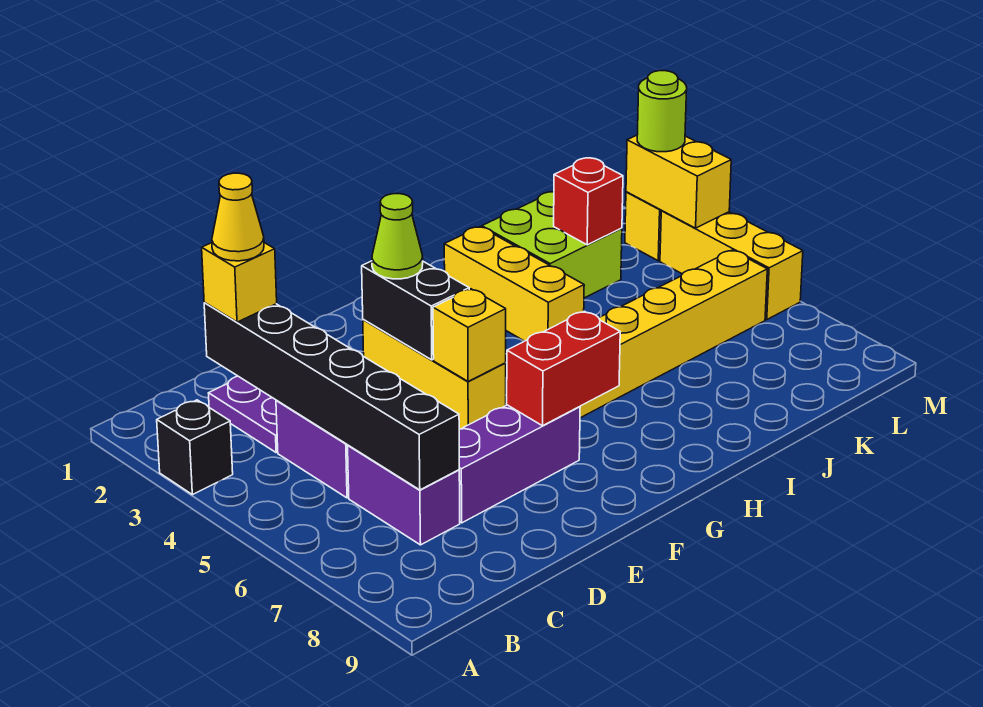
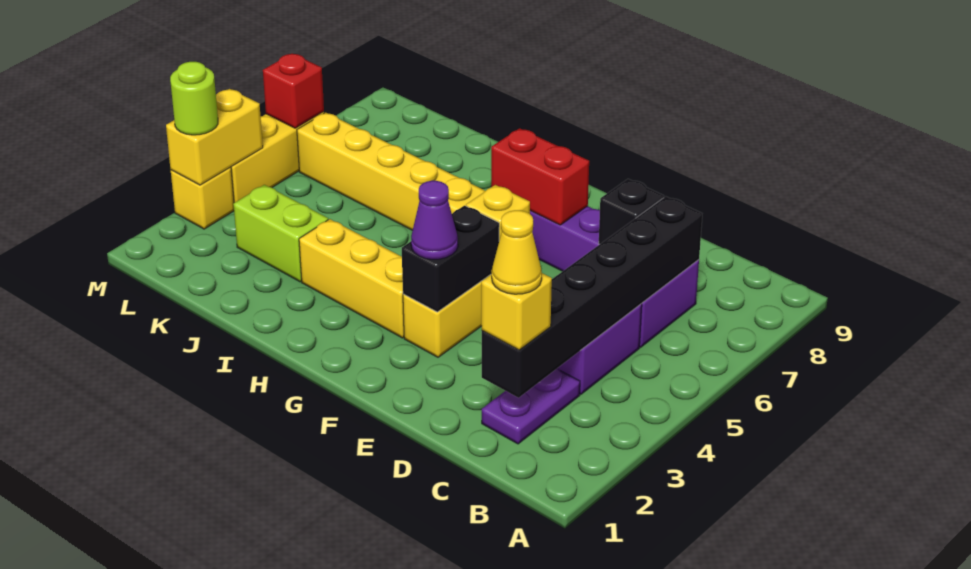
black 1x1 brick [157,400,233,495] -> black 1x1 brick moved to [599,179,664,244]
lime 1x1 cone [372,194,423,279] -> purple 1x1 cone [411,181,458,259]
yellow 1x3 brick [444,227,584,341] -> yellow 1x3 brick turned to [299,219,404,338]
lime 2x2 brick [482,192,622,298] -> lime 1x2 brick [233,185,328,282]
red 1x1 brick [554,158,623,245] -> red 1x1 brick moved to [263,53,324,128]

